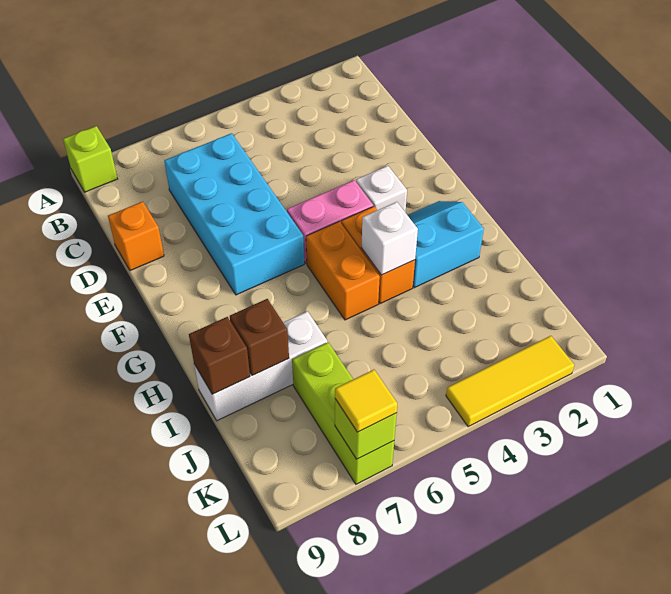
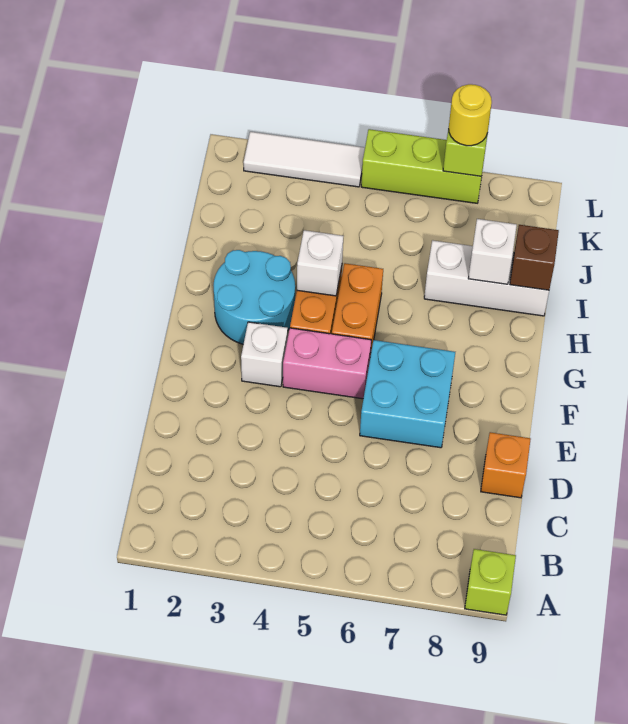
cyan 2x4 brick [164,133,304,295] -> cyan 2x2 brick [360,340,455,448]
cyan 2x2 slope [408,201,484,288] -> cyan 2x2 round brick [213,250,295,344]
brown 1x1 brick [230,299,289,376] -> white 1x1 brick [468,219,517,284]
lime 1x3 brick [292,342,394,484] -> lime 1x3 brick turned to [361,129,483,203]
yellow 1x3 tile [446,336,574,427] -> white 1x3 tile [244,132,365,187]
yellow 1x1 tile [335,370,397,432] -> yellow 1x1 round brick [449,84,492,146]

